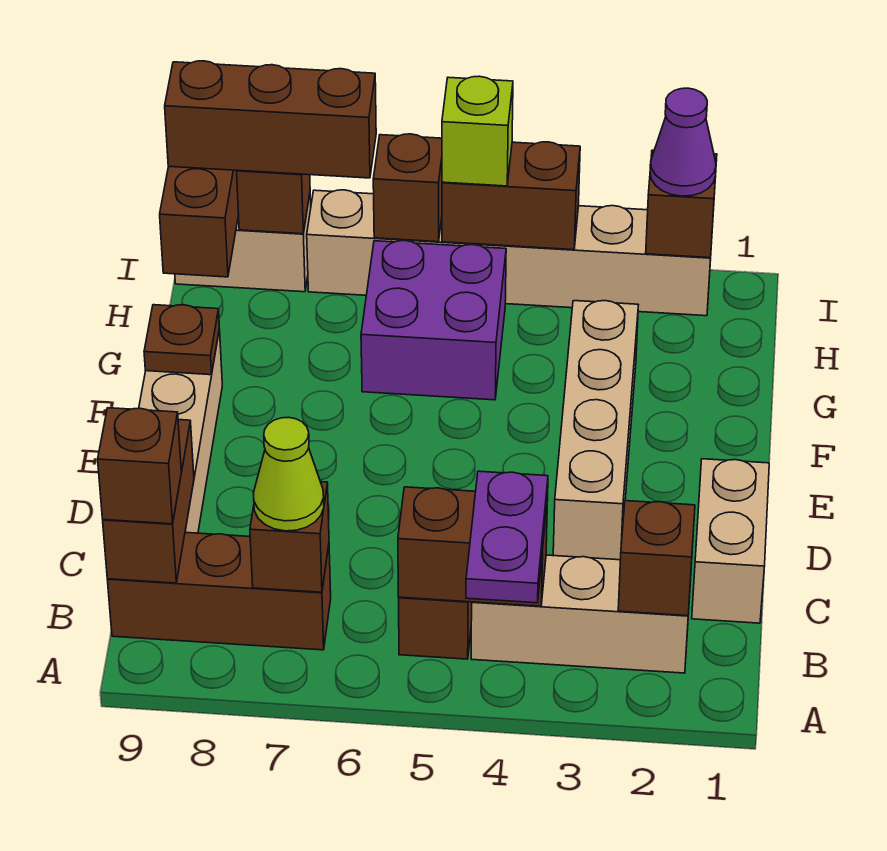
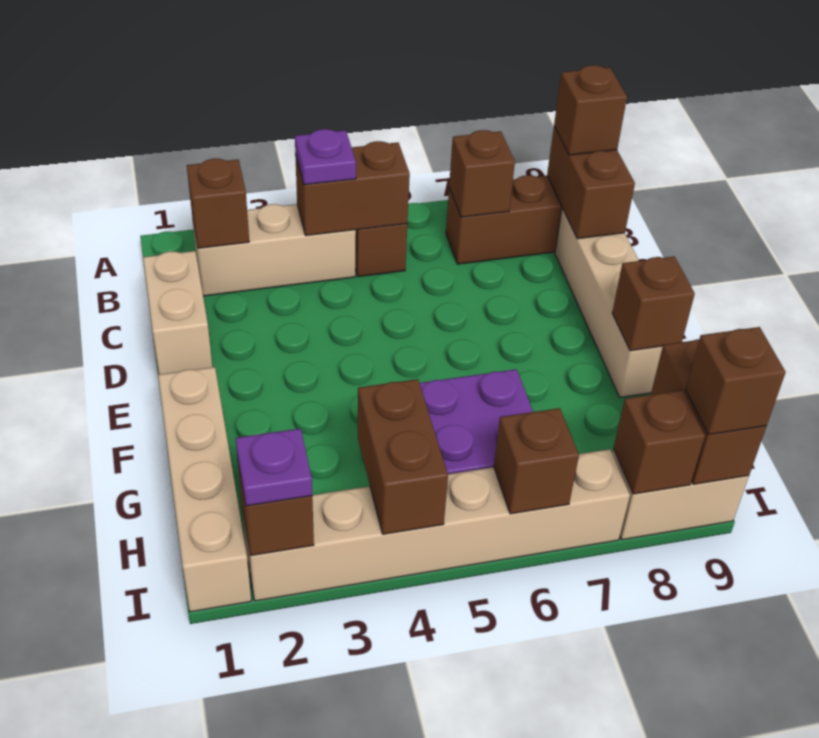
purple 1x2 plate [466,471,548,603] -> purple 1x1 plate [295,129,356,185]
lime 1x1 cone [253,417,324,531] -> none
tan 1x4 brick [553,301,638,560] -> tan 1x4 brick moved to [158,367,251,612]
brown 1x1 plate [144,305,219,375] -> brown 1x1 brick [612,256,695,351]
purple 1x1 cone [650,88,716,196] -> purple 1x1 plate [236,428,312,506]
brown 1x2 brick [442,142,580,250] -> brown 1x2 brick turned to [358,379,448,534]
lime 1x1 brick [442,76,513,186] -> none
brown 1x3 brick [165,61,376,178] -> brown 1x1 brick [686,327,786,435]

